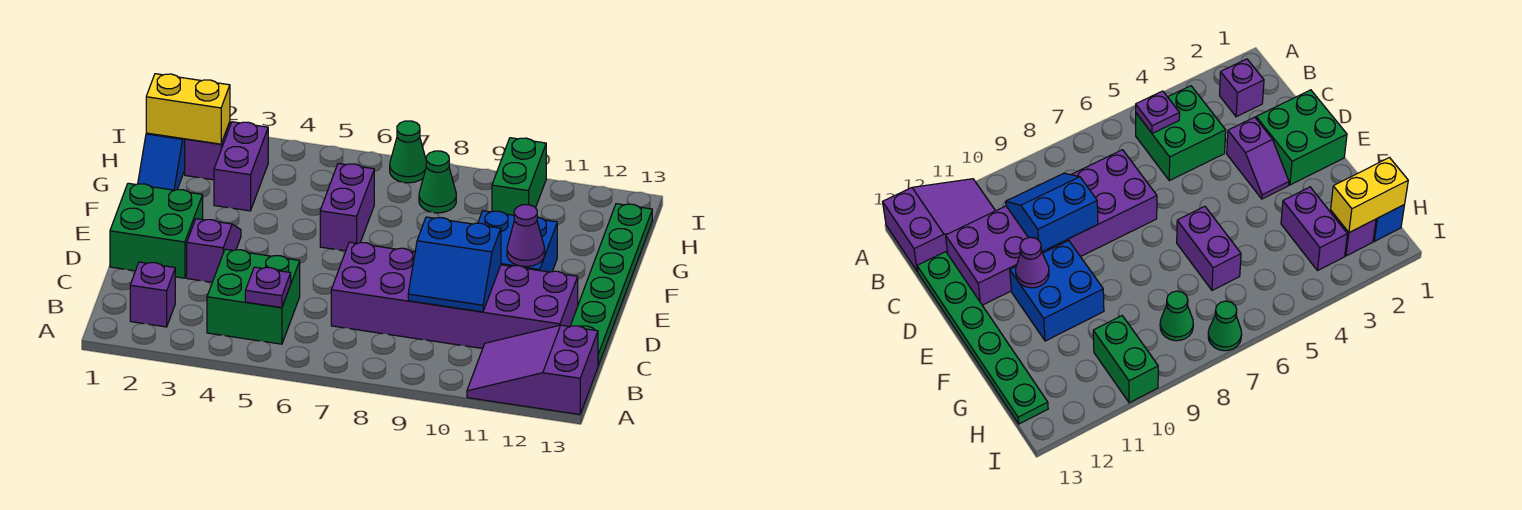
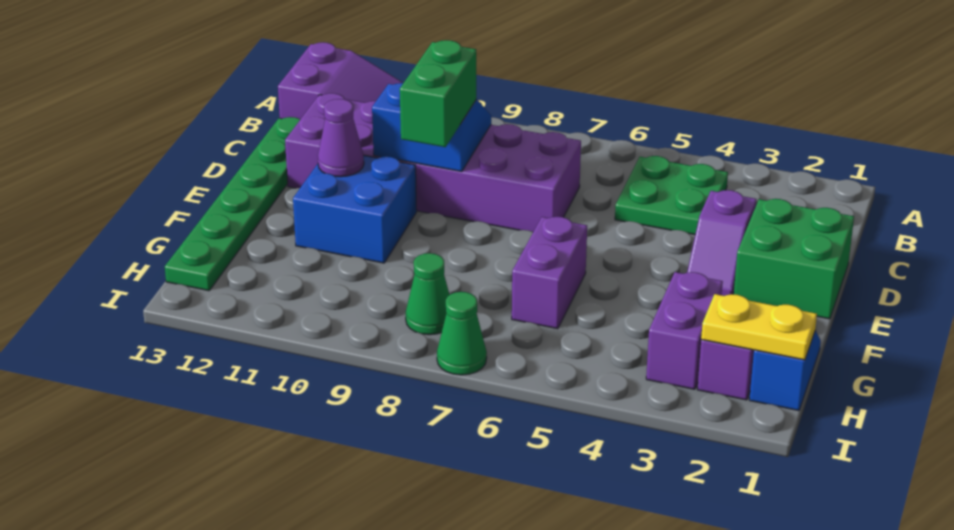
purple 1x1 brick [130,262,175,327] -> none
green 2x2 brick [207,249,300,344] -> green 2x2 plate [615,156,728,235]
purple 1x1 plate [245,267,291,308] -> none
yellow 1x2 brick [146,74,230,144] -> yellow 1x2 plate [701,294,817,360]
green 1x2 brick [492,138,546,215] -> green 1x2 brick moved to [400,40,476,147]

